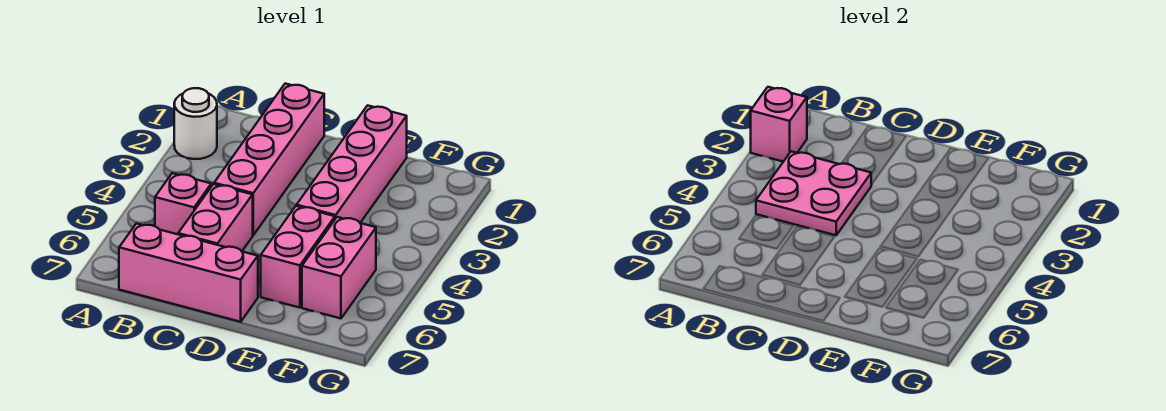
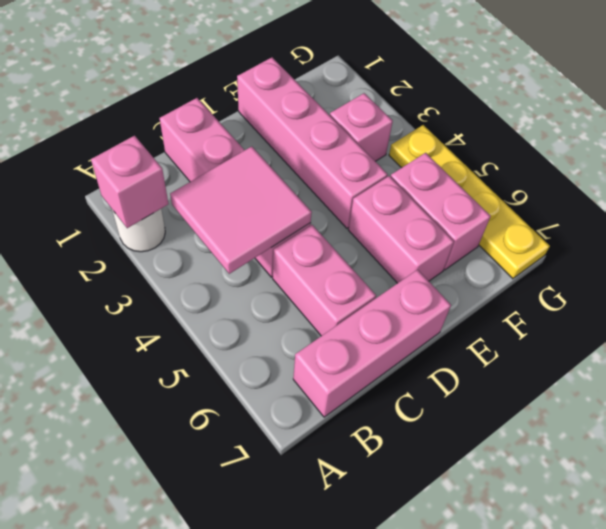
pink 2x2 plate [756,151,871,235] -> pink 2x2 tile [170,146,312,274]
pink 1x1 brick [155,173,211,234] -> pink 1x1 brick moved to [330,93,393,161]
none -> yellow 1x4 plate [389,125,550,279]

